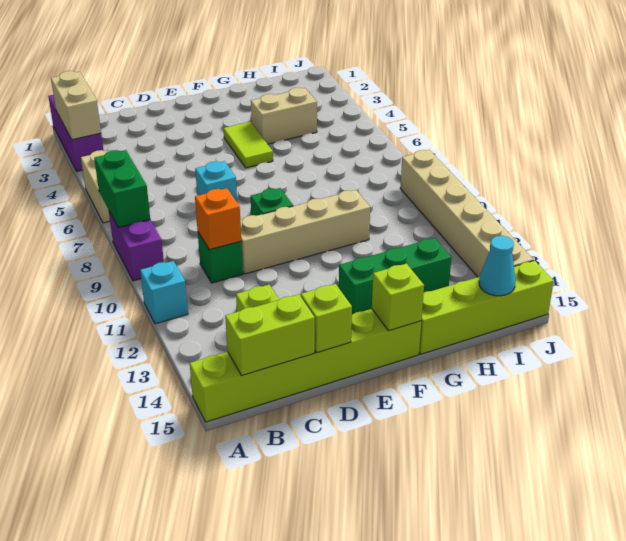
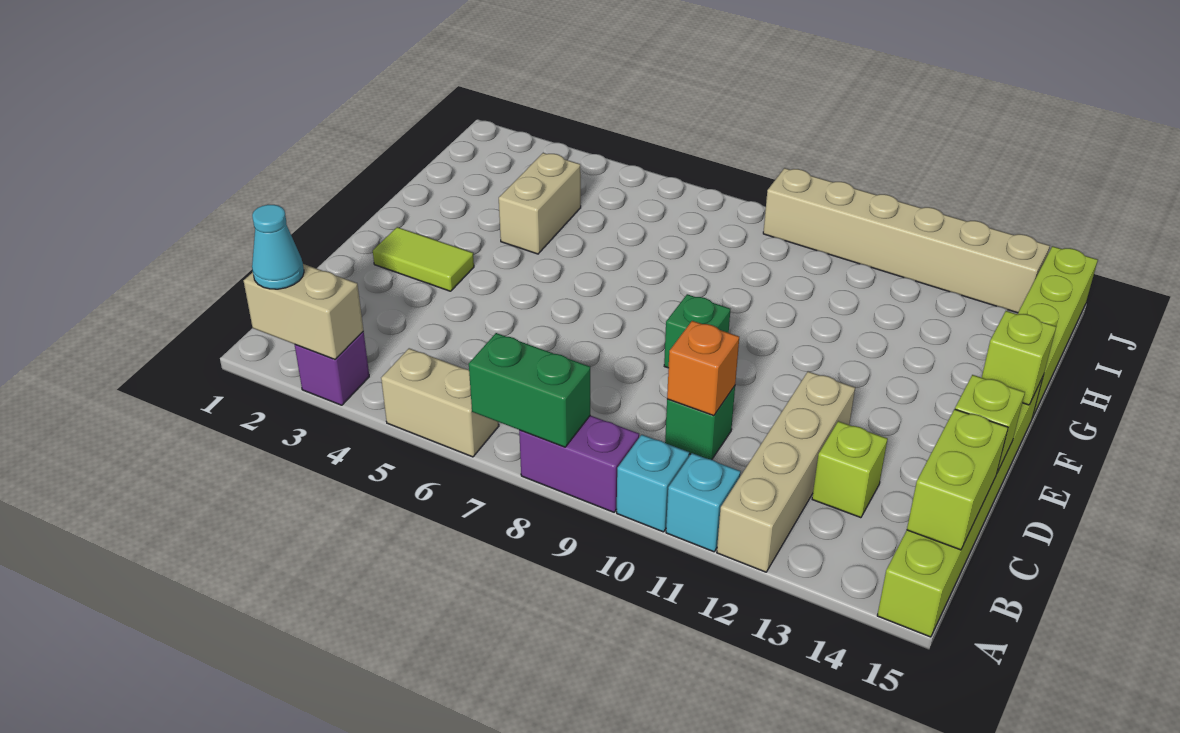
purple 1x3 brick [48,95,104,171] -> purple 1x1 brick [295,332,369,405]
cyan 1x1 brick [195,161,237,202] -> cyan 1x1 brick moved to [617,435,689,532]
tan 1x4 brick [240,190,370,274] -> tan 1x4 brick moved to [717,372,855,572]
lime 1x2 tile [223,122,273,168] -> lime 1x2 tile moved to [373,227,474,291]
green 1x3 brick [339,238,451,314] -> none
cyan 1x1 cone [479,236,516,296] -> cyan 1x1 cone moved to [252,205,304,289]

